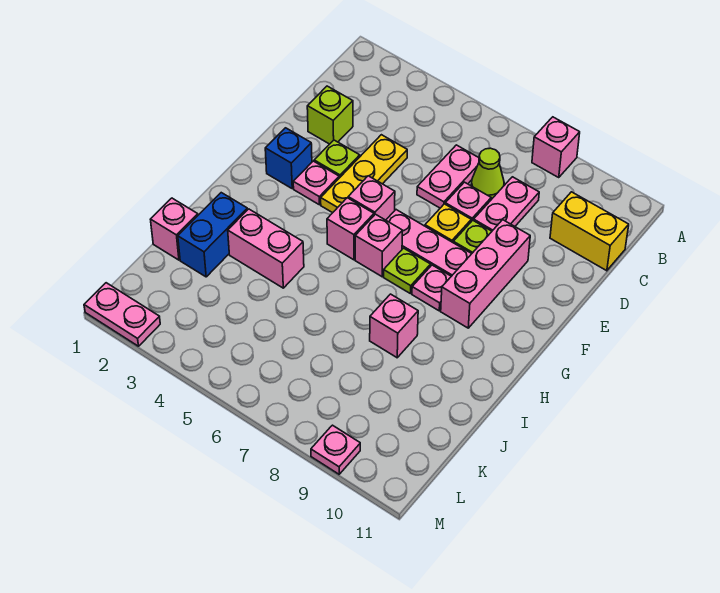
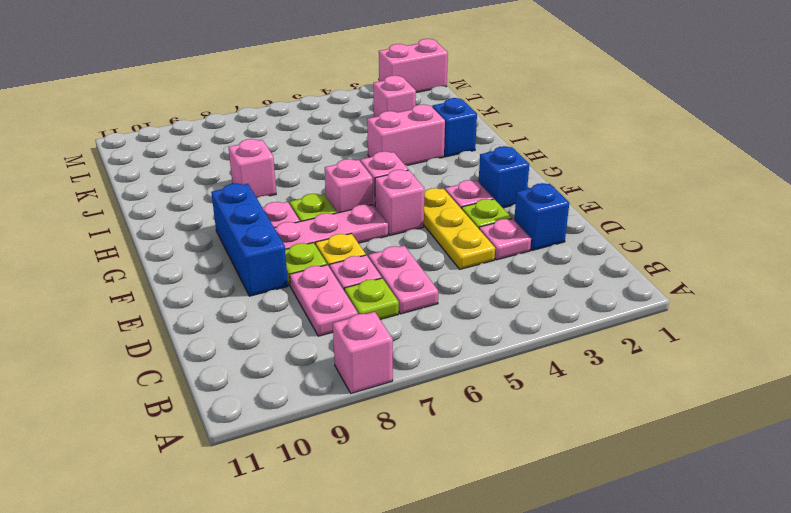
lime 1x1 cone [471,148,504,199] -> lime 1x1 plate [344,278,399,319]
yellow 1x2 brick [550,192,629,271] -> none
lime 1x1 brick [307,86,353,144] -> blue 1x1 brick [514,183,569,251]
pink 1x3 brick [441,220,530,328] -> blue 1x3 brick [211,183,288,296]
blue 1x2 brick [178,193,247,277] -> blue 1x1 brick [432,98,477,157]
pink 1x1 brick [150,198,198,260] -> pink 1x1 brick moved to [373,75,416,117]
pink 1x2 plate [84,283,160,346] -> pink 1x2 brick [379,39,448,93]
pink 1x1 plate [311,425,360,474] -> pink 1x1 plate moved to [479,219,531,260]

